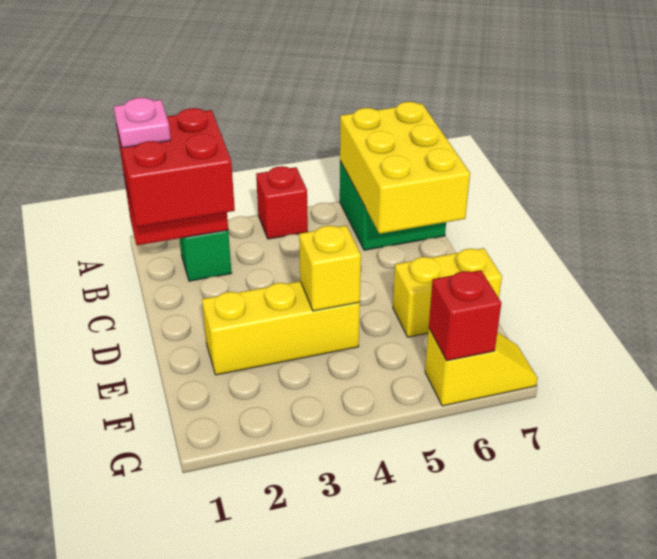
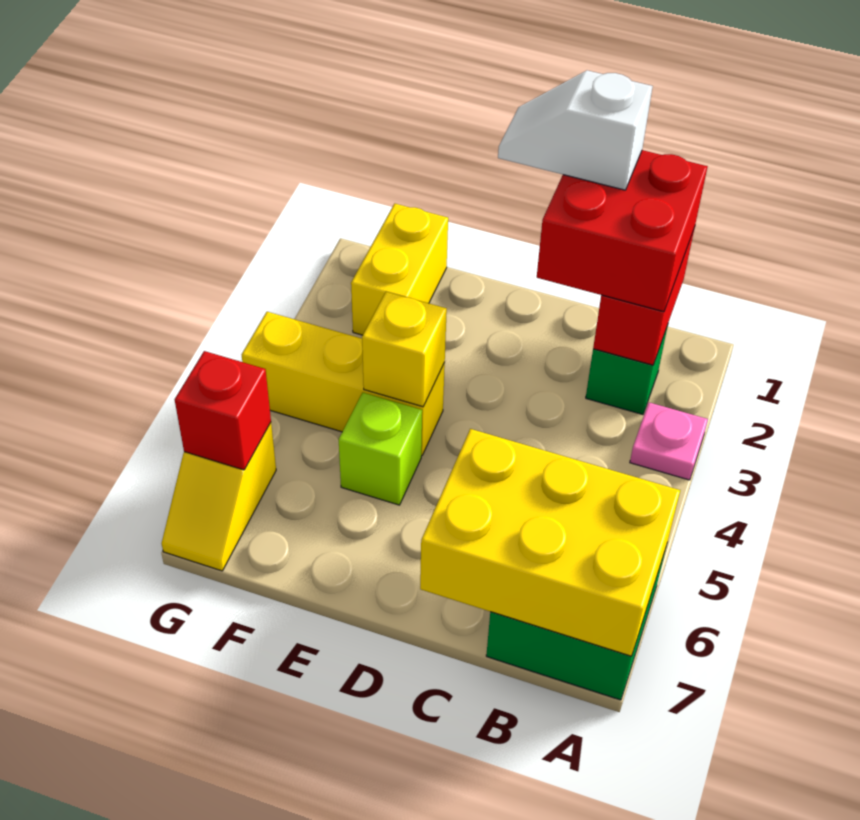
red 1x1 brick [256,166,308,239] -> none
pink 1x1 plate [114,98,171,148] -> pink 1x1 plate moved to [630,403,708,480]
none -> white 1x2 slope [498,70,653,190]
yellow 1x3 brick [202,281,360,375] -> yellow 1x3 brick turned to [242,312,445,456]
none -> lime 1x1 brick [339,393,422,505]
yellow 1x2 brick [393,248,502,337] -> yellow 1x2 brick moved to [351,204,448,335]

